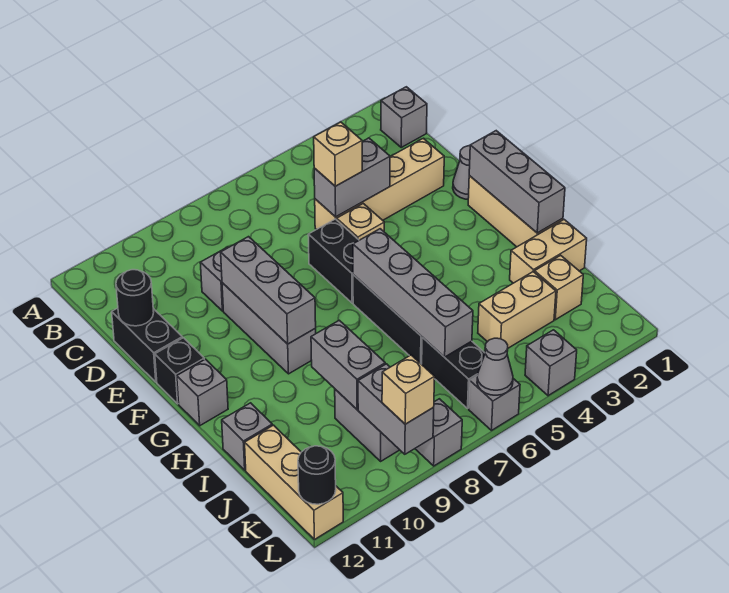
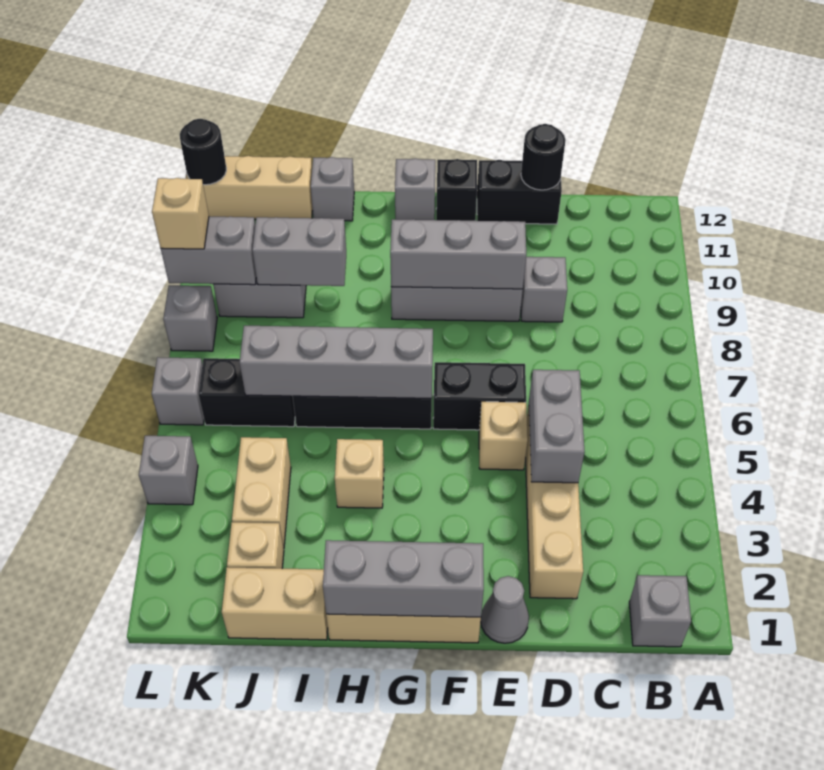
tan 1x1 brick [314,122,362,186] -> tan 1x1 brick moved to [335,439,384,508]
tan 1x2 brick [510,220,587,283] -> tan 1x2 brick turned to [222,567,328,640]
grey 1x1 cone [477,338,513,395] -> none

